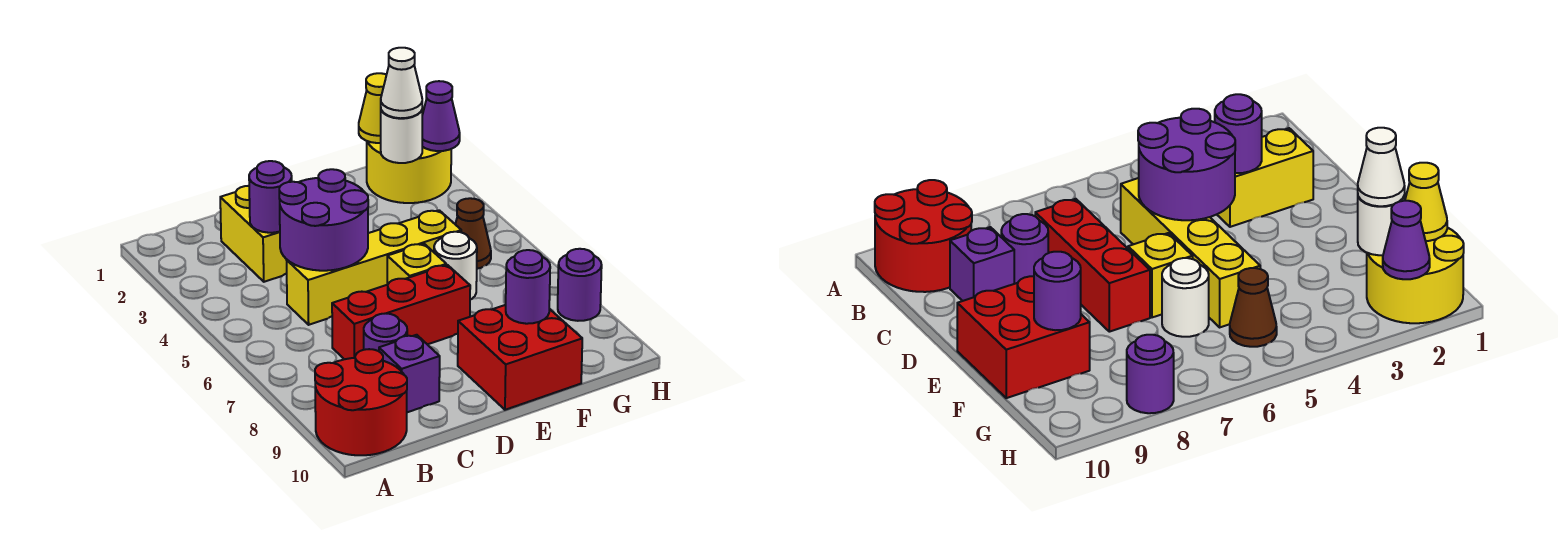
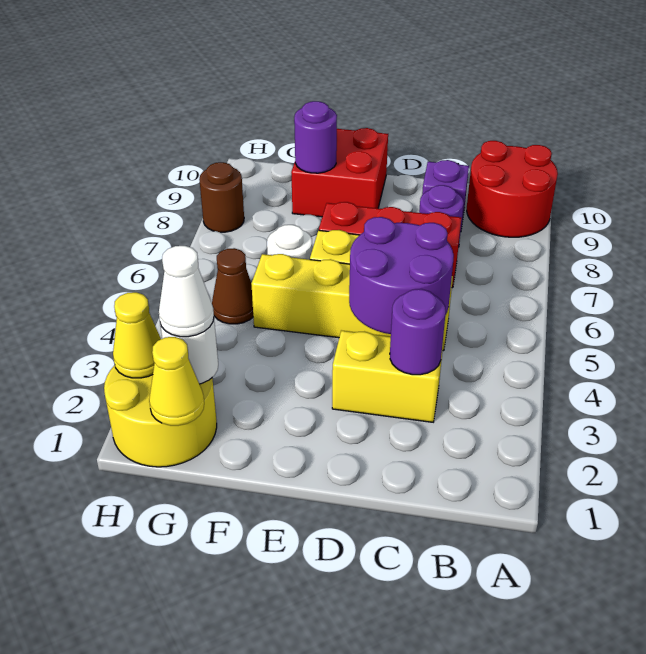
yellow 1x2 brick [220,186,287,282] -> yellow 1x2 brick turned to [332,330,443,422]
purple 1x1 cone [422,81,460,151] -> yellow 1x1 cone [113,292,161,378]
purple 1x1 round brick [558,249,602,321] -> brown 1x1 round brick [199,162,244,232]

